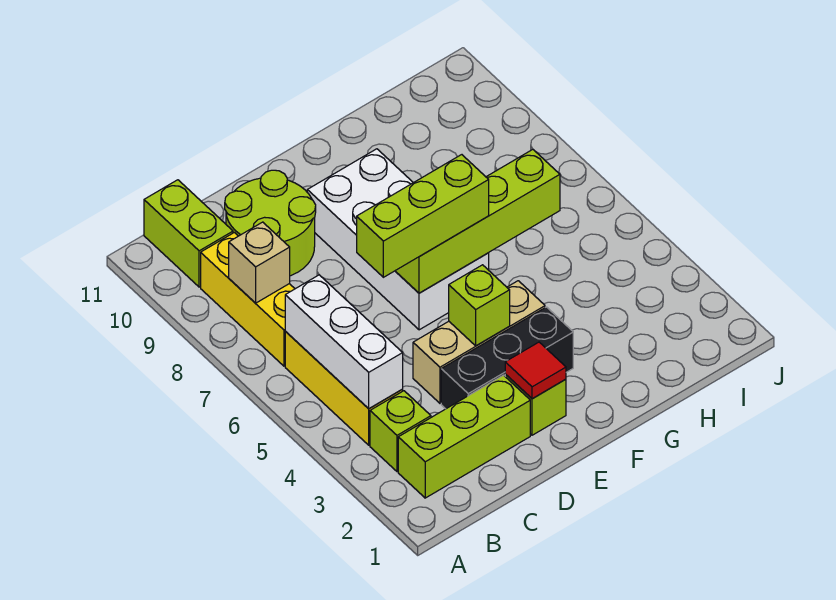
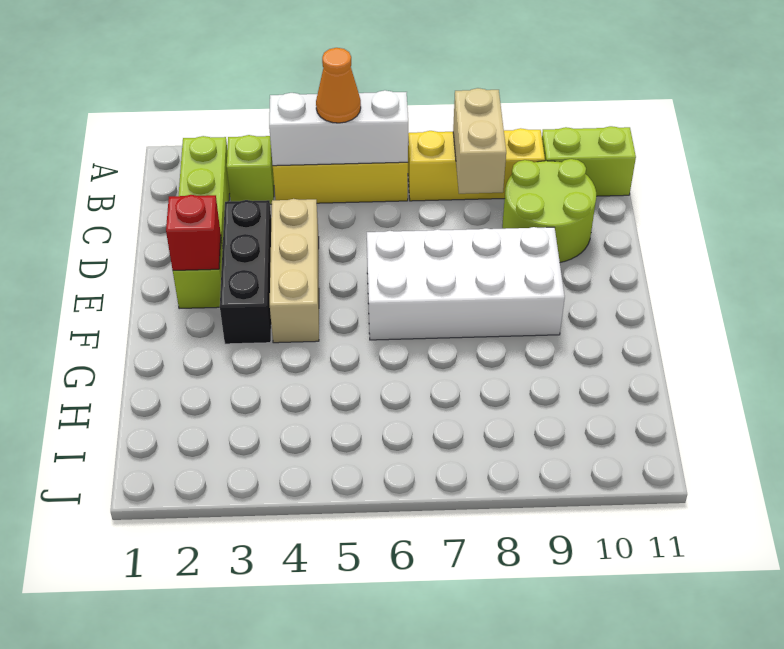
none -> orange 1x1 cone [316,48,361,123]
tan 1x1 brick [229,222,290,303] -> tan 1x2 brick [453,88,506,194]
lime 1x3 brick [357,155,489,277] -> none
red 1x1 tile [505,342,566,399] -> red 1x1 brick [166,195,221,270]
lime 1x1 brick [449,265,510,346] -> none
lime 1x4 brick [395,150,560,293] -> none

